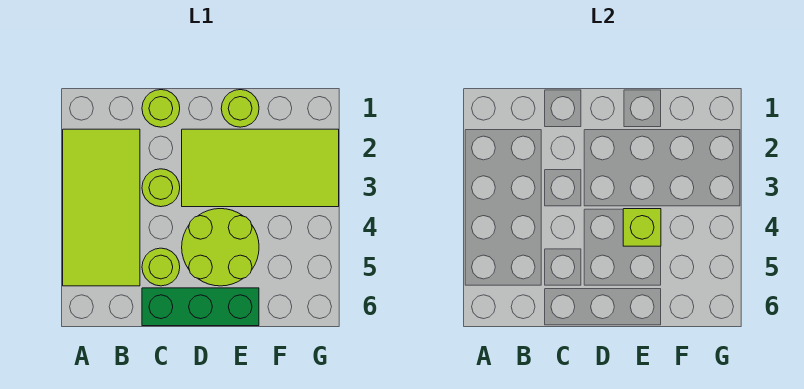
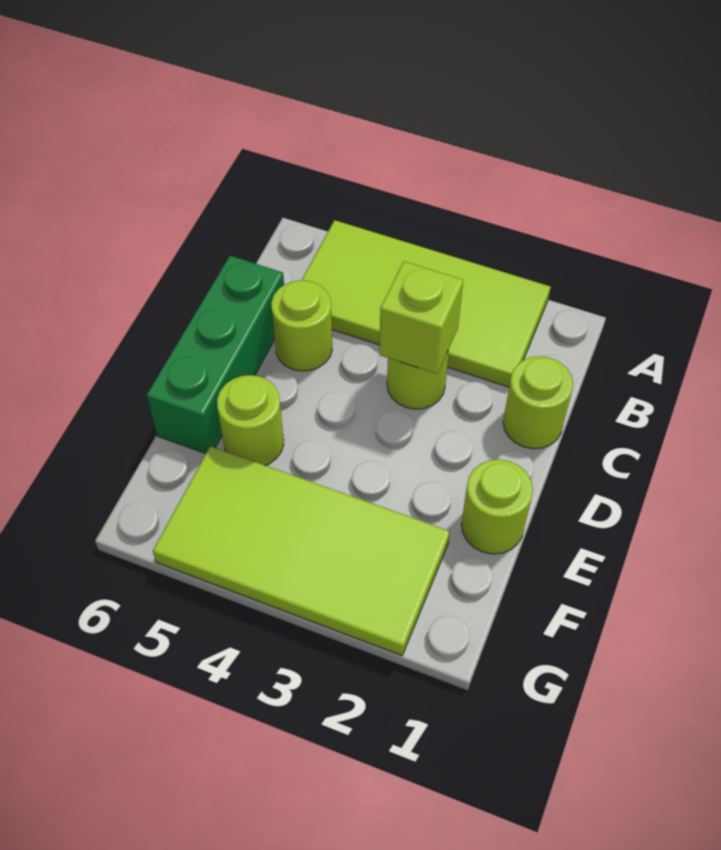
lime 2x4 tile [182,129,339,207] -> lime 2x4 tile turned to [153,446,450,656]
lime 2x2 round brick [182,209,259,286] -> lime 1x1 round brick [217,375,284,466]
lime 1x1 brick [623,209,661,246] -> lime 1x1 brick moved to [379,261,463,374]

